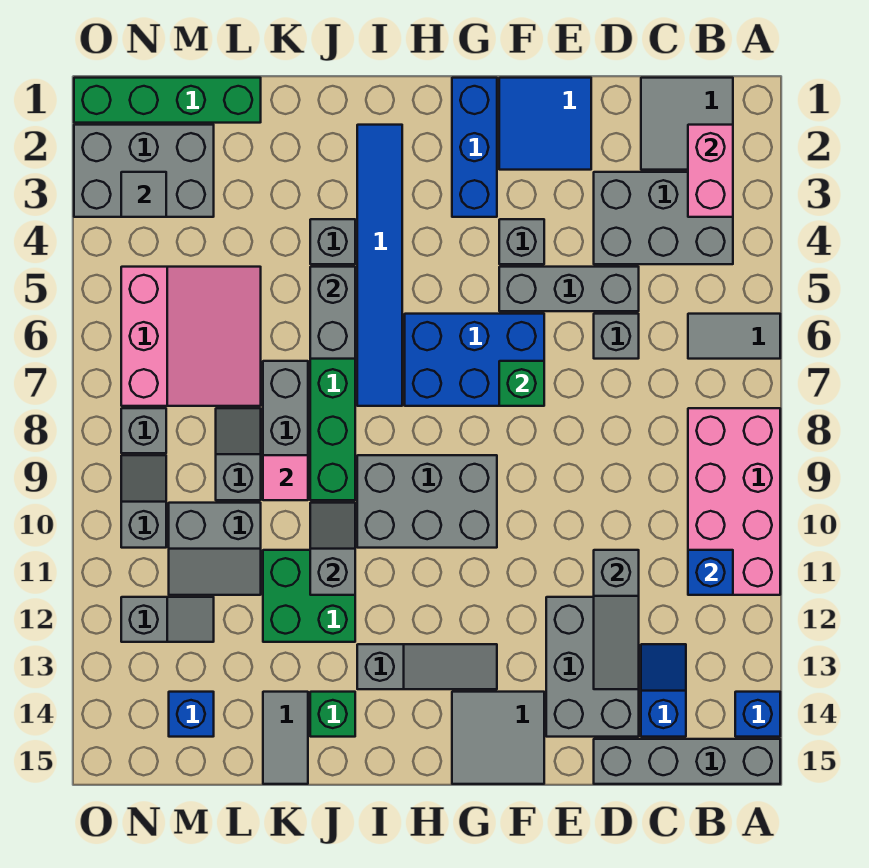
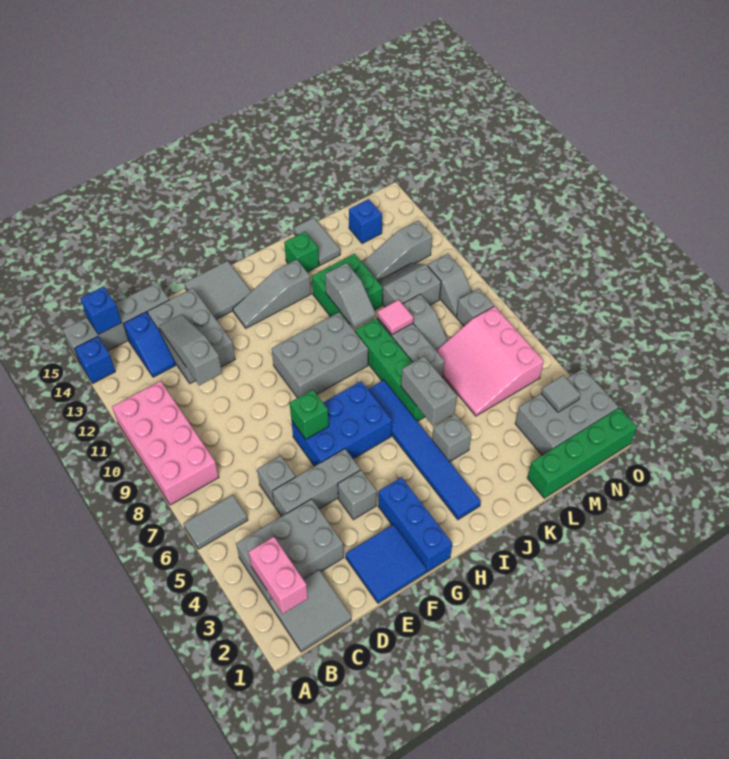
blue 1x1 brick [688,550,733,595] -> blue 1x1 brick moved to [80,287,121,334]
grey 1x2 slope [121,597,214,642] -> grey 1x3 slope [362,221,432,281]

